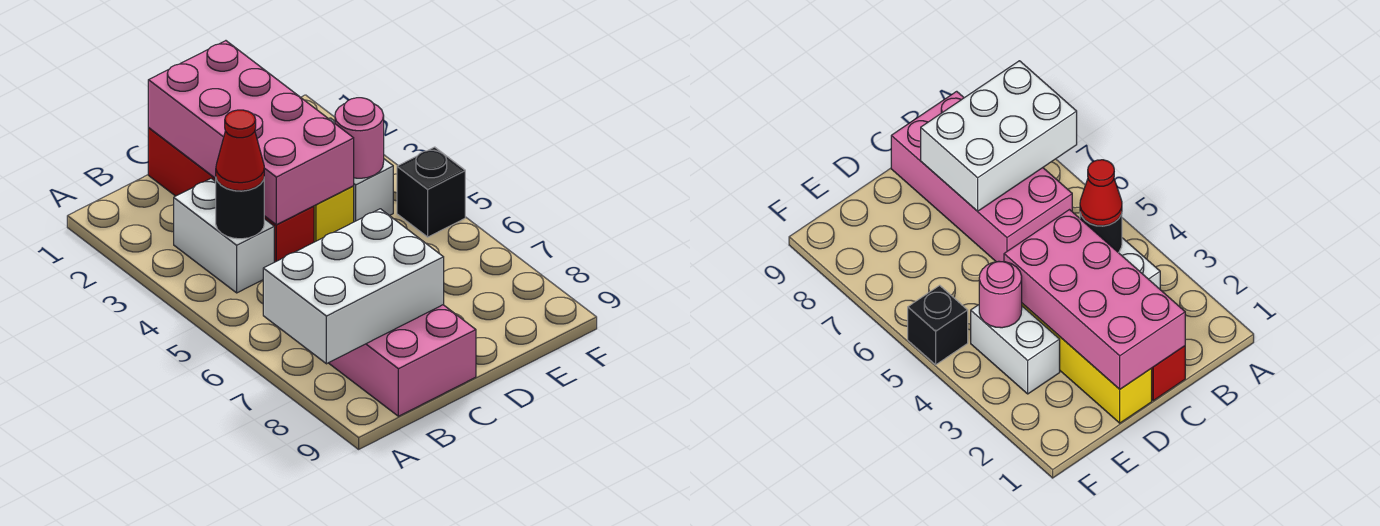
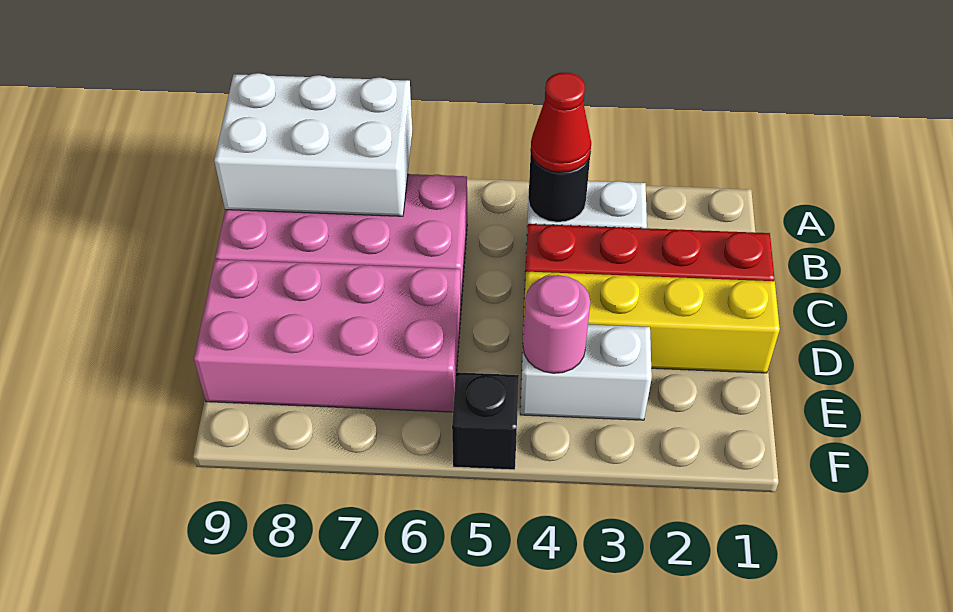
white 2x3 brick [263,209,444,364] -> white 2x3 brick turned to [214,73,412,216]
pink 2x4 brick [148,41,354,225] -> pink 2x4 brick moved to [194,259,461,412]

